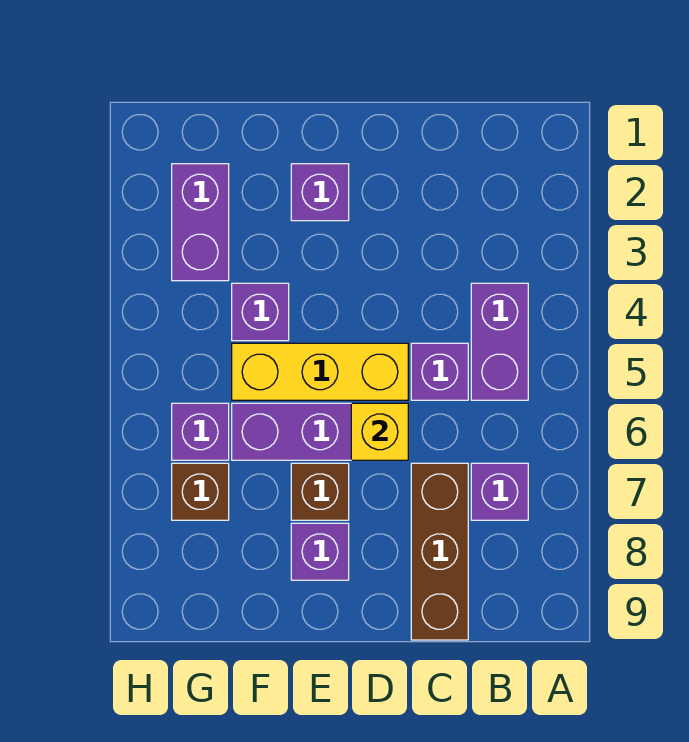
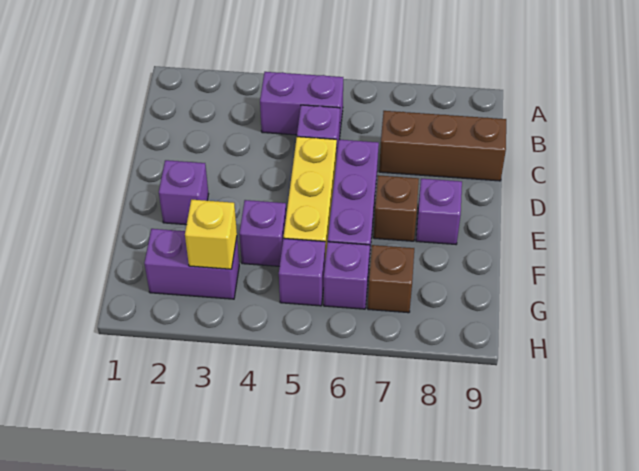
purple 1x1 brick [471,463,528,520] -> purple 1x1 brick moved to [279,238,325,306]
yellow 1x1 brick [351,403,408,460] -> yellow 1x1 brick moved to [185,200,237,269]

